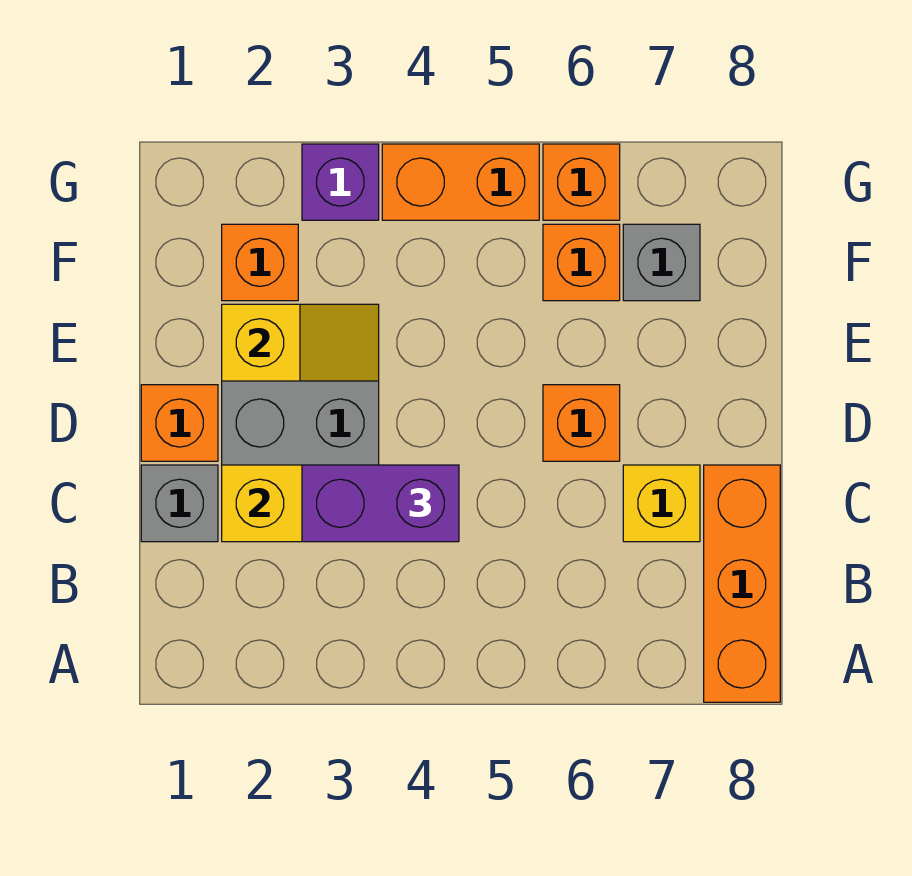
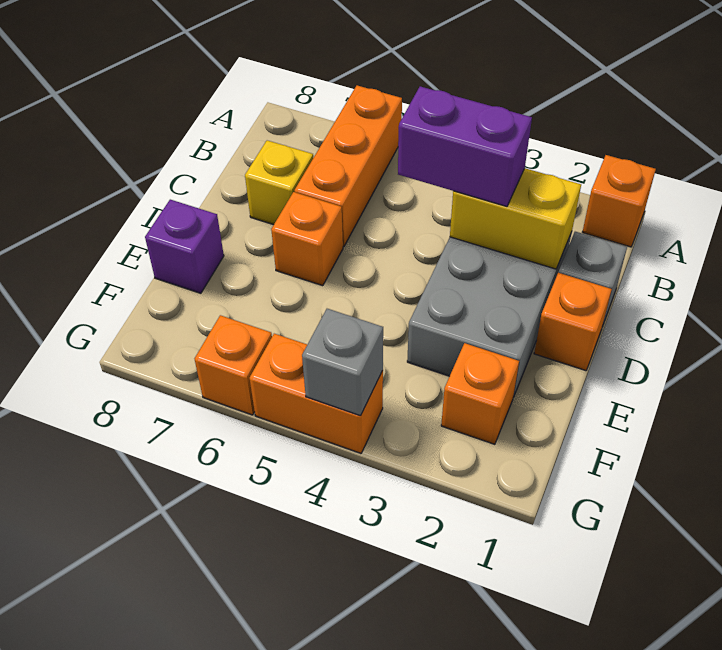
orange 1x3 brick [704,465,780,702] -> orange 1x3 brick moved to [294,85,402,247]
yellow 1x2 slope [222,304,379,381] -> none
orange 1x1 brick [543,224,620,301] -> orange 1x1 brick moved to [583,155,656,247]
grey 1x1 brick [623,224,700,301] -> grey 1x1 brick moved to [302,309,383,416]
purple 1x1 brick [302,144,379,220] -> purple 1x1 brick moved to [145,200,224,293]

